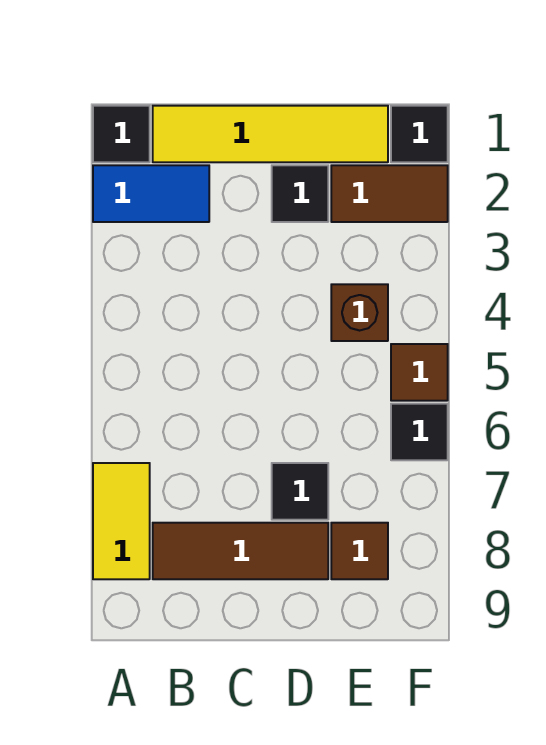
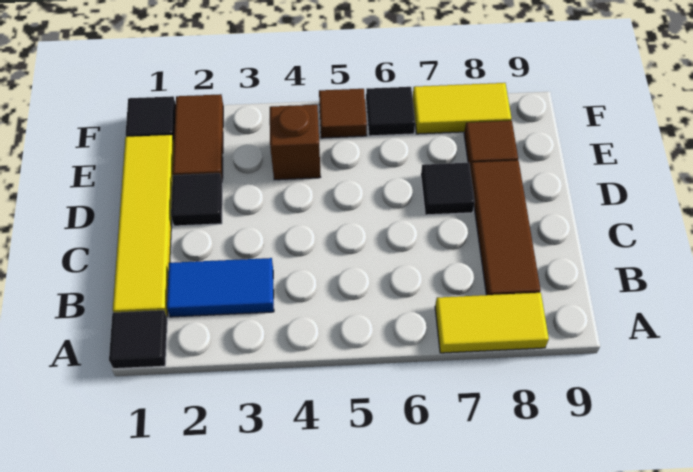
blue 1x2 tile [93,165,209,222] -> blue 1x2 tile turned to [167,258,274,317]
none -> yellow 1x2 tile [413,83,511,134]

